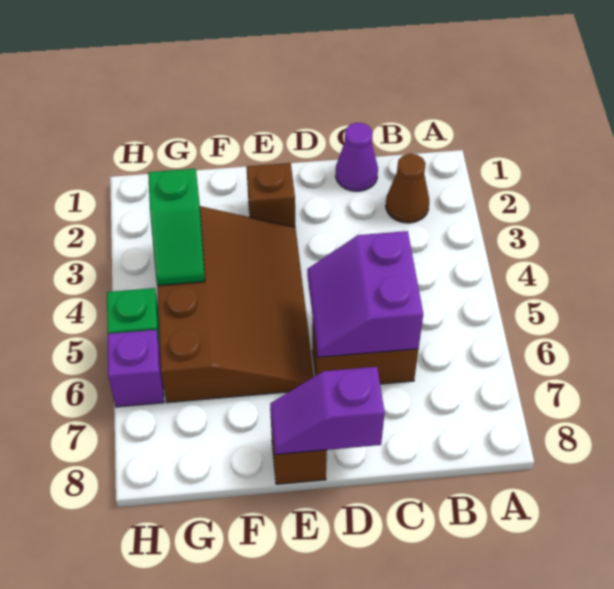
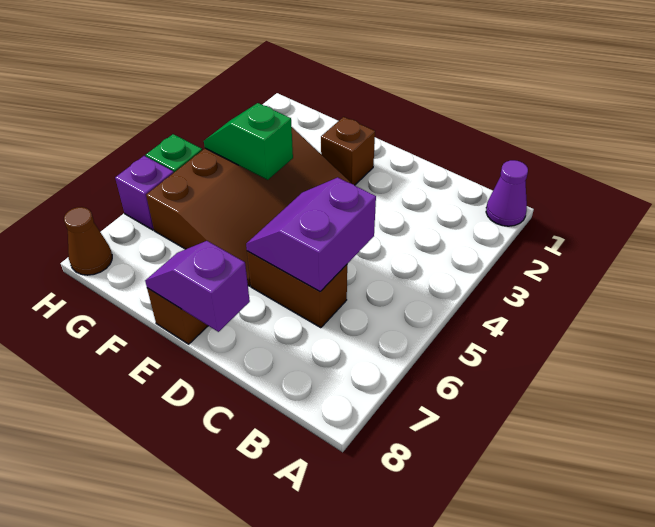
brown 1x1 cone [386,154,429,223] -> brown 1x1 cone moved to [64,207,112,275]
purple 1x1 cone [336,123,378,191] -> purple 1x1 cone moved to [486,160,528,226]
green 1x2 slope [148,169,205,286] -> green 1x2 slope turned to [204,103,293,180]

